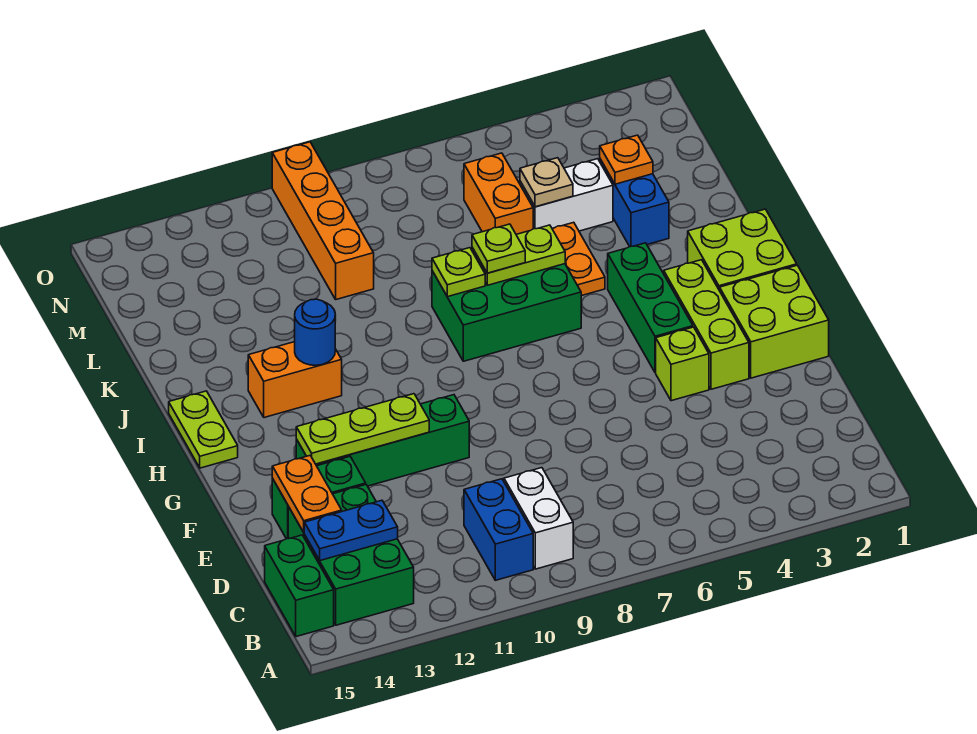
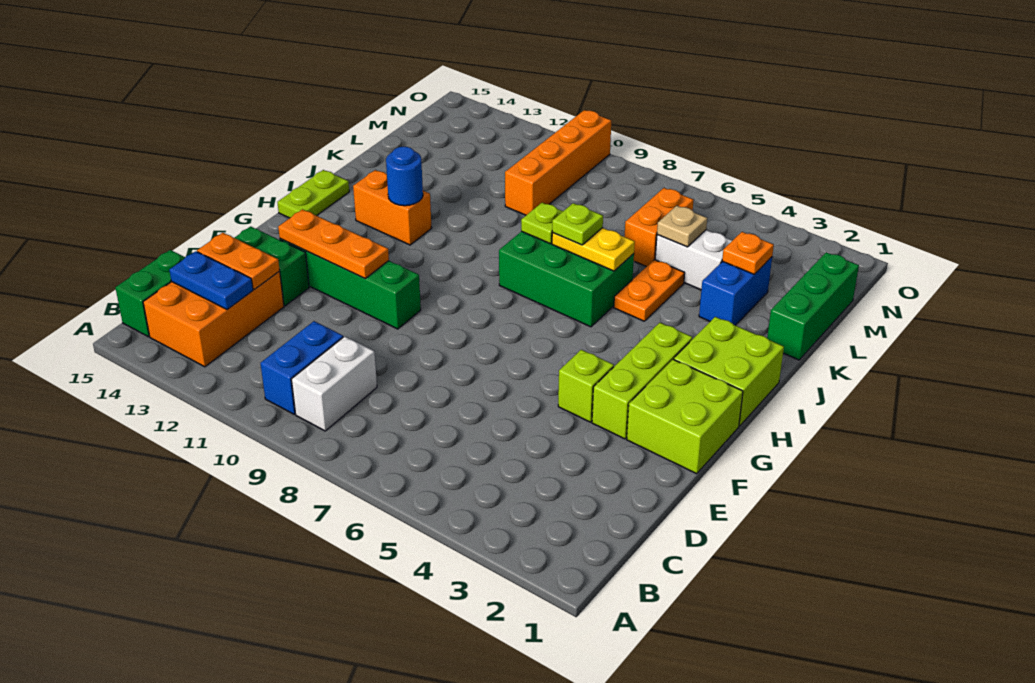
green 2x3 brick [288,485,414,625] -> orange 2x3 brick [143,272,284,367]
orange 1x2 plate [272,456,342,532] -> orange 1x2 plate turned to [197,233,280,289]
lime 1x3 plate [296,394,429,464] -> orange 1x3 plate [278,209,389,278]
green 1x3 brick [608,243,693,373] -> green 1x3 brick moved to [767,252,859,360]
lime 1x2 plate [472,225,565,285] -> yellow 1x2 plate [552,228,635,271]

